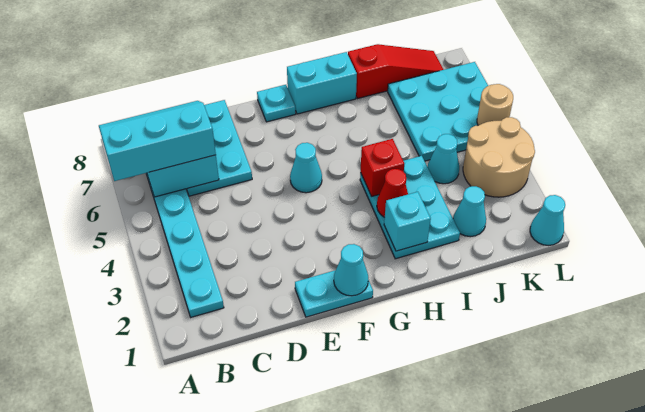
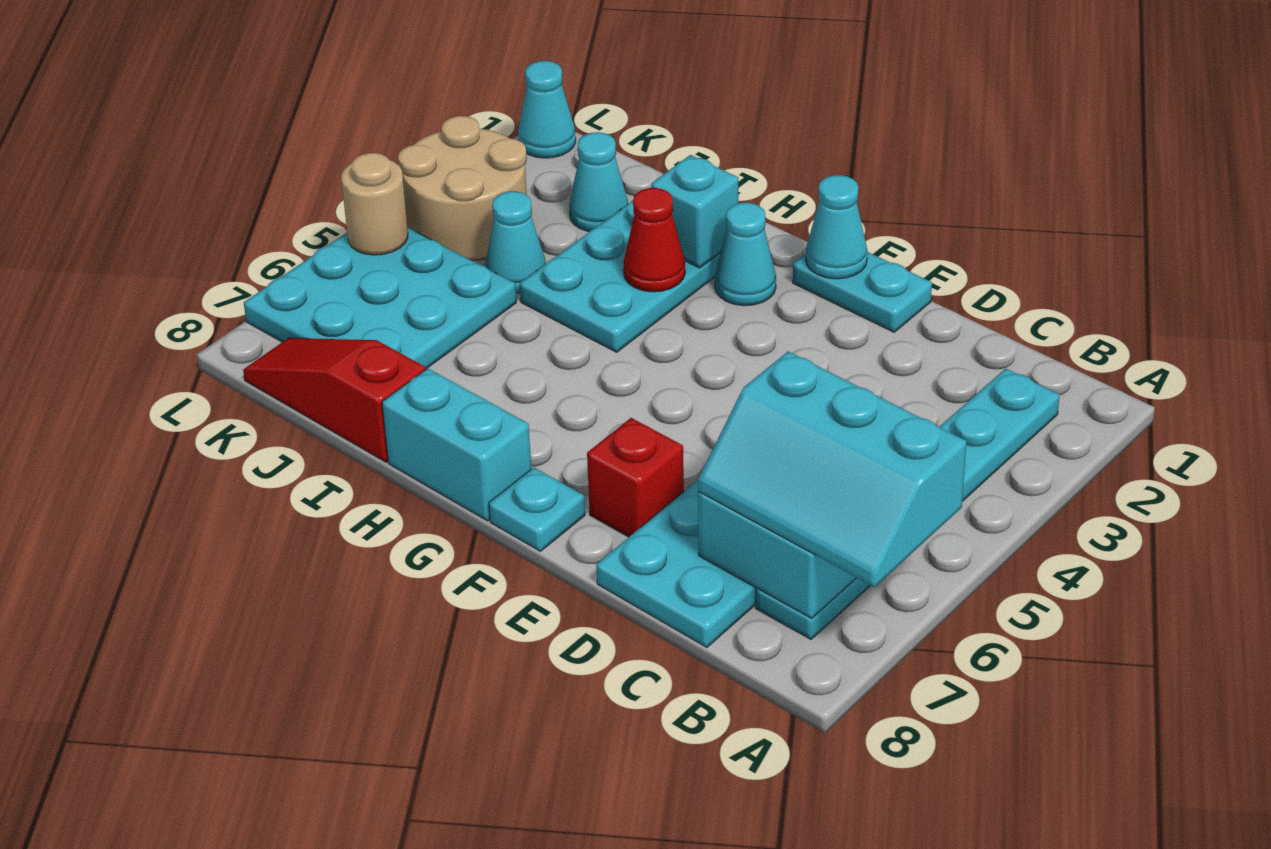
cyan 1x1 cone [290,143,322,193] -> cyan 1x1 cone moved to [715,203,776,306]
red 1x1 brick [361,139,404,196] -> red 1x1 brick moved to [587,418,684,537]

